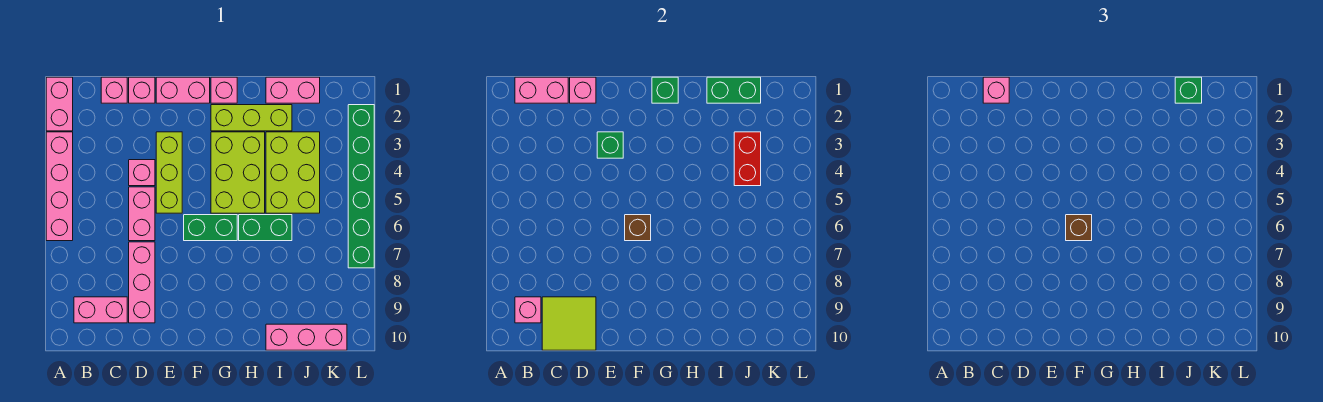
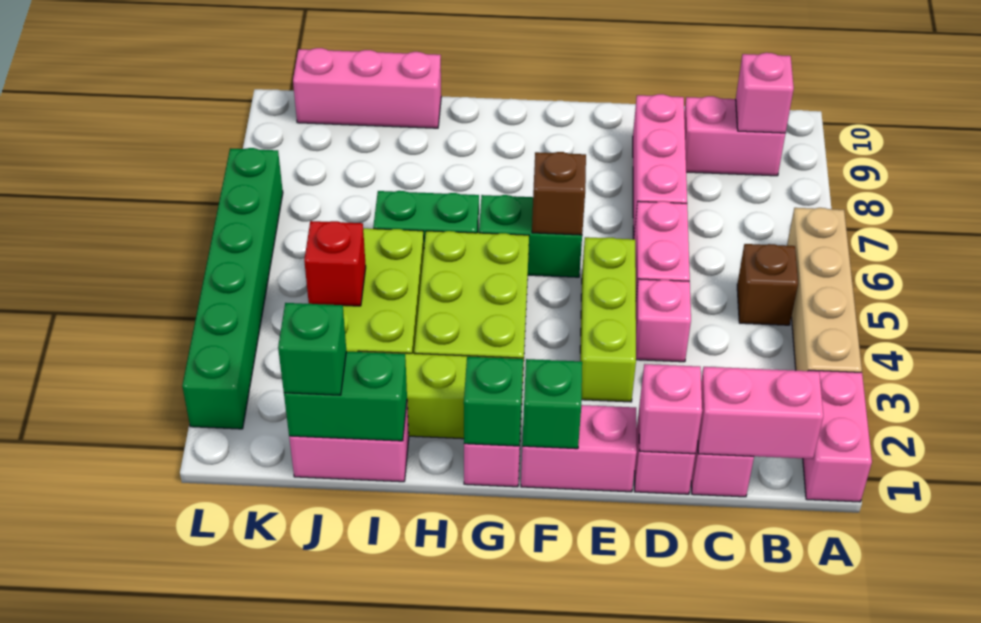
pink 1x4 brick [46,132,73,241] -> tan 1x4 brick [787,208,862,372]
pink 1x1 brick [983,77,1009,103] -> none
lime 2x2 tile [542,297,596,350] -> none
green 1x1 brick [597,132,623,158] -> green 1x1 brick moved to [522,359,582,449]
brown 1x1 brick [1066,215,1092,241] -> brown 1x1 brick moved to [737,244,798,325]
red 1x2 brick [734,132,761,186] -> red 1x1 brick [304,221,366,306]

